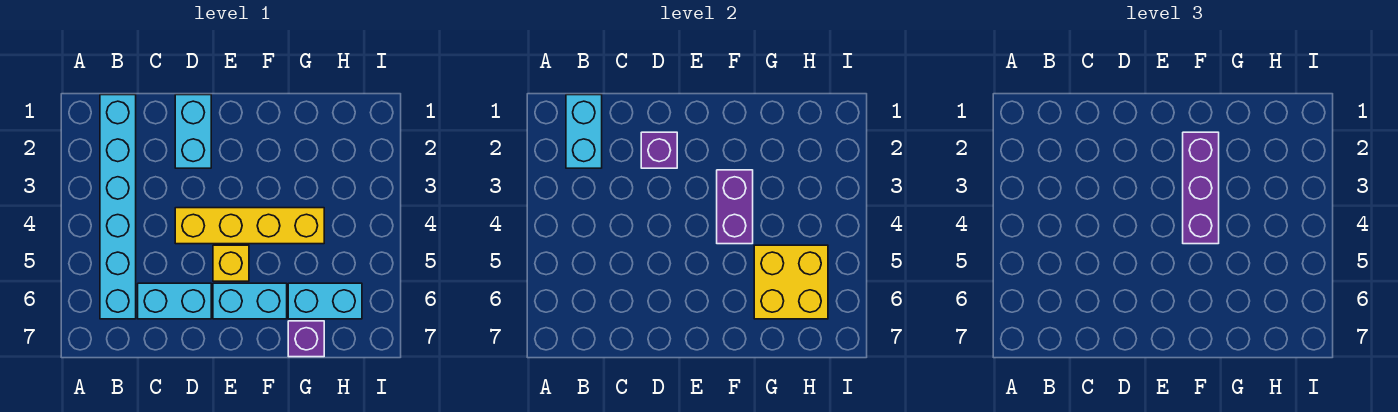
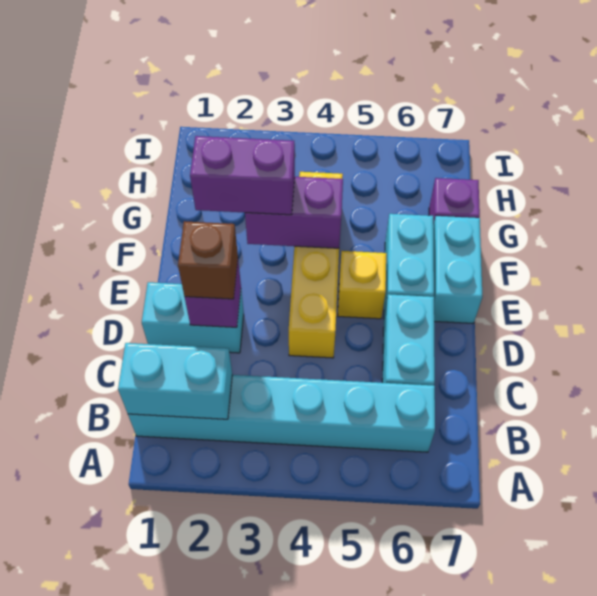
none -> brown 1x1 brick [178,221,238,299]
purple 1x3 brick [1183,132,1219,244] -> purple 1x2 brick [190,136,295,215]
yellow 2x2 brick [754,245,828,319] -> none
cyan 1x2 brick [288,283,362,319] -> cyan 1x2 brick moved to [433,216,483,323]

